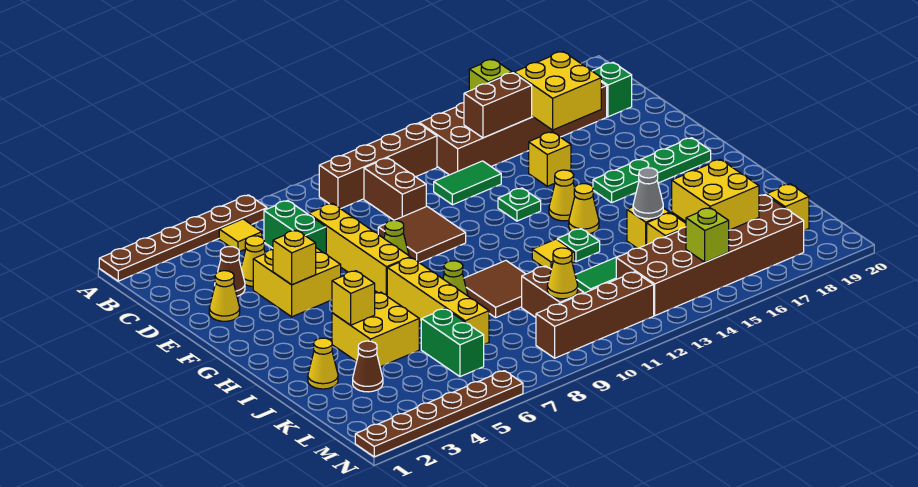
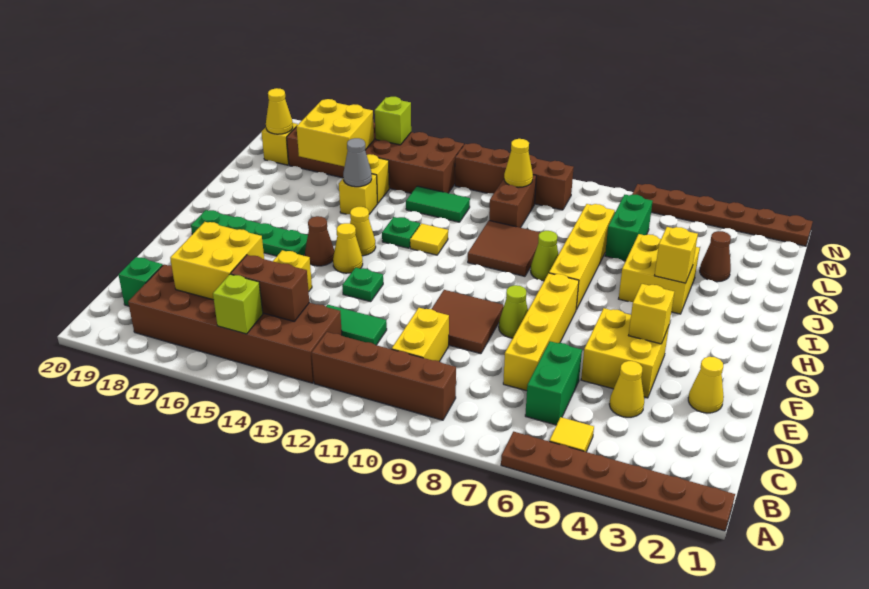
brown 1x2 brick [364,158,426,220] -> yellow 1x2 brick [392,308,449,361]
brown 1x1 cone [218,247,245,296] -> brown 1x1 cone moved to [305,216,334,266]
yellow 1x1 cone [308,338,338,389] -> yellow 1x1 cone moved to [266,88,293,134]

